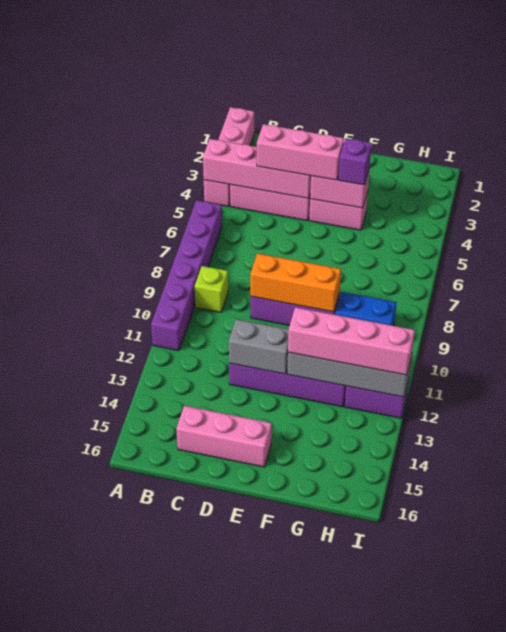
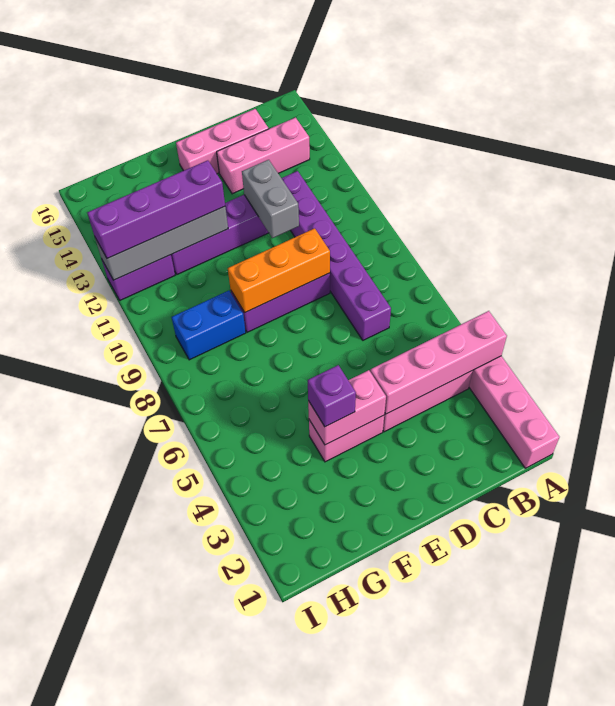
purple 1x6 brick [151,200,222,351] -> purple 1x6 brick moved to [282,171,391,340]
lime 1x1 brick [195,266,228,312] -> none
pink 1x3 brick [257,124,344,180] -> pink 1x3 brick moved to [217,118,310,194]
grey 1x2 brick [229,319,289,374] -> grey 1x2 brick turned to [242,160,299,238]
pink 1x4 brick [288,307,415,375] -> purple 1x4 brick [87,160,225,259]

